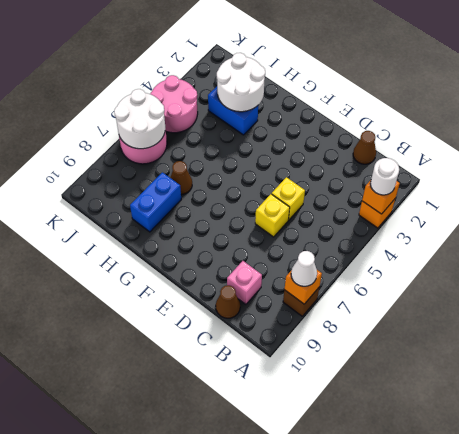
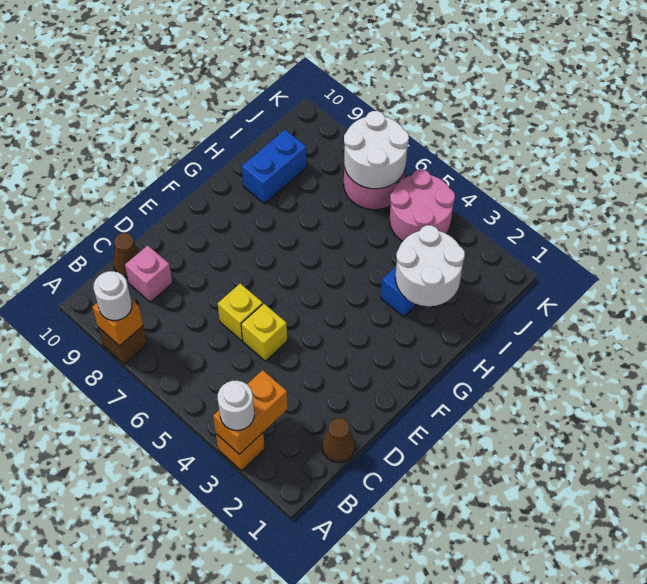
orange 1x1 brick [362,180,400,214] -> orange 1x2 brick [213,370,288,454]
white 1x1 cone [291,251,317,286] -> white 1x1 round brick [93,271,132,321]
brown 1x1 cone [170,161,192,195] -> none
blue 1x2 brick [130,172,181,232] -> blue 1x2 brick turned to [242,130,307,204]

